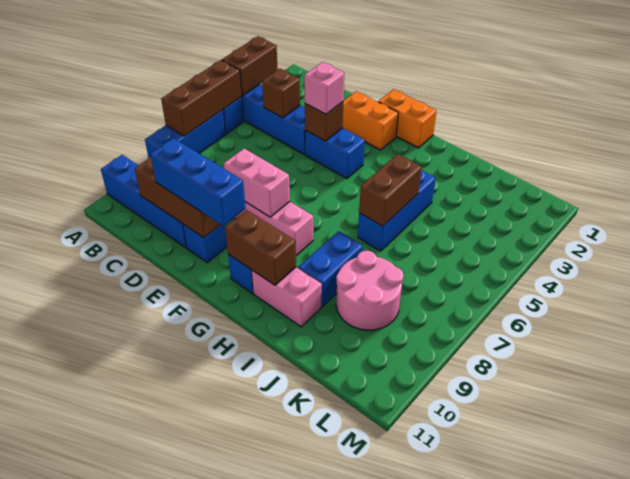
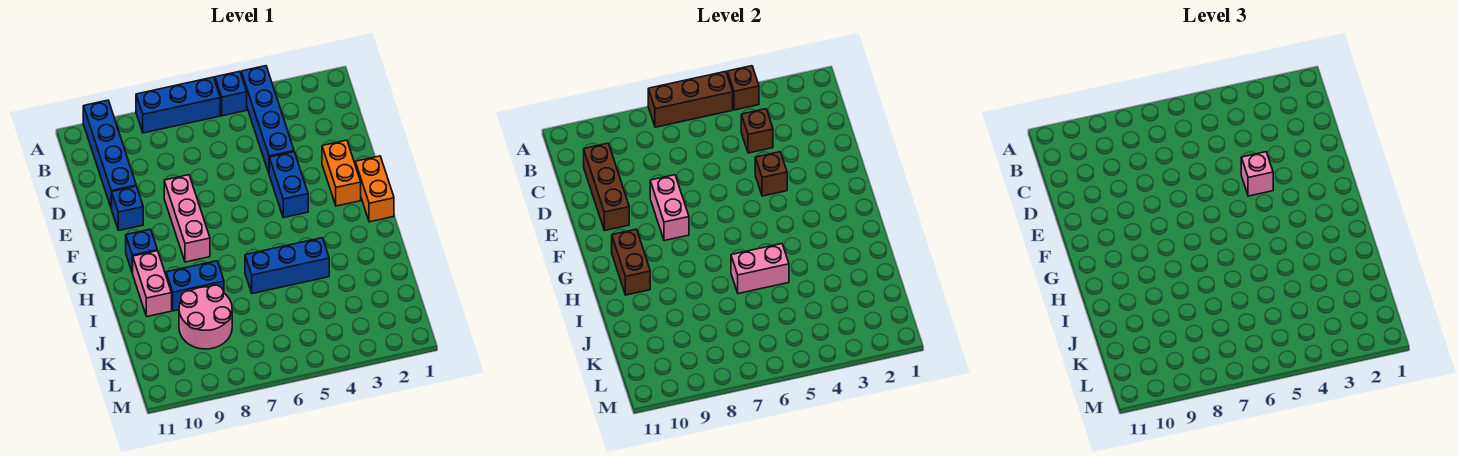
brown 1x2 brick [222,36,278,96] -> brown 1x1 brick [727,66,759,110]
blue 1x3 brick [150,138,246,226] -> none
brown 1x2 brick [359,154,422,226] -> pink 1x2 brick [731,244,789,294]

